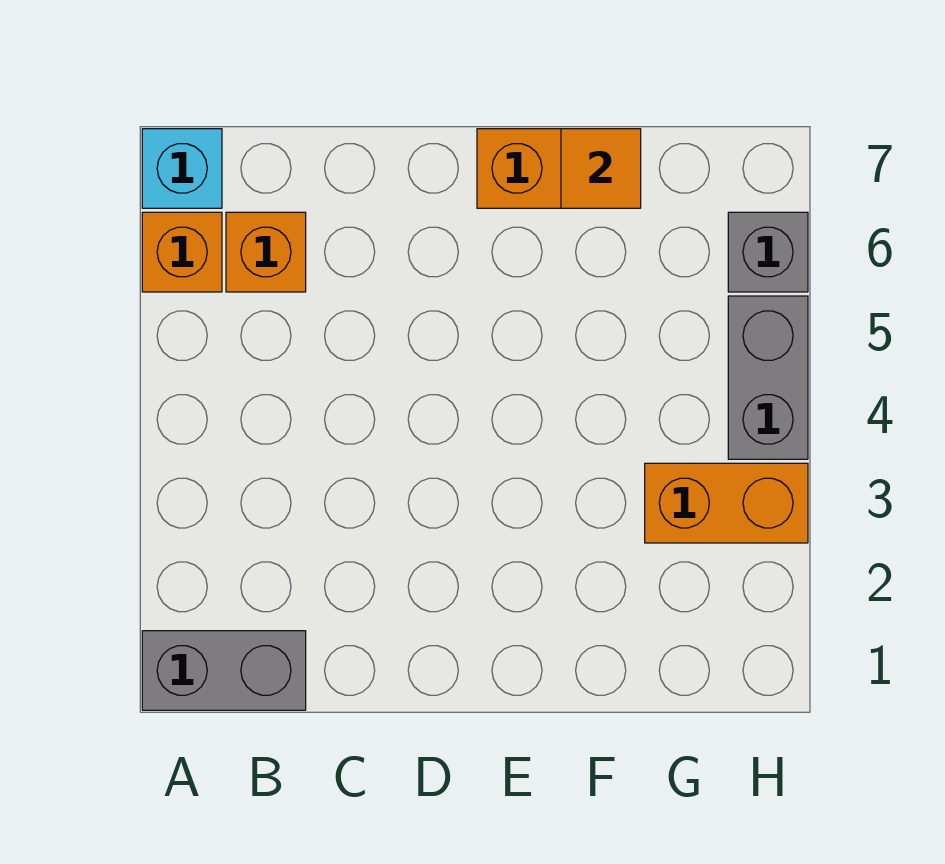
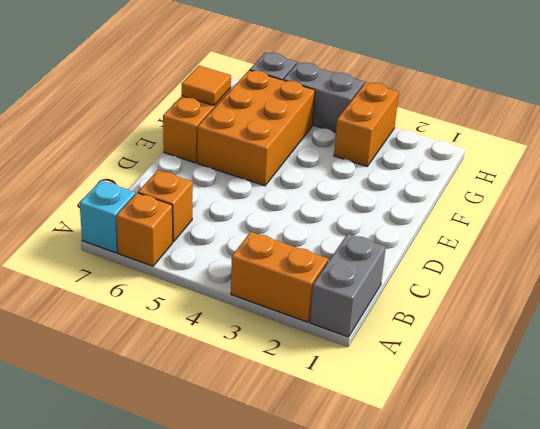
none -> orange 1x2 brick [231,232,328,322]
none -> orange 2x3 brick [197,70,315,186]

